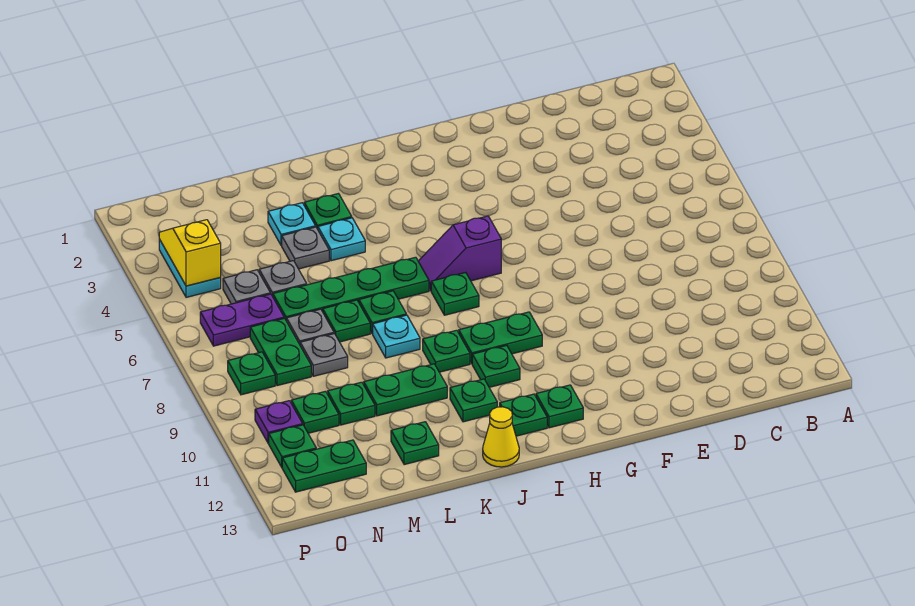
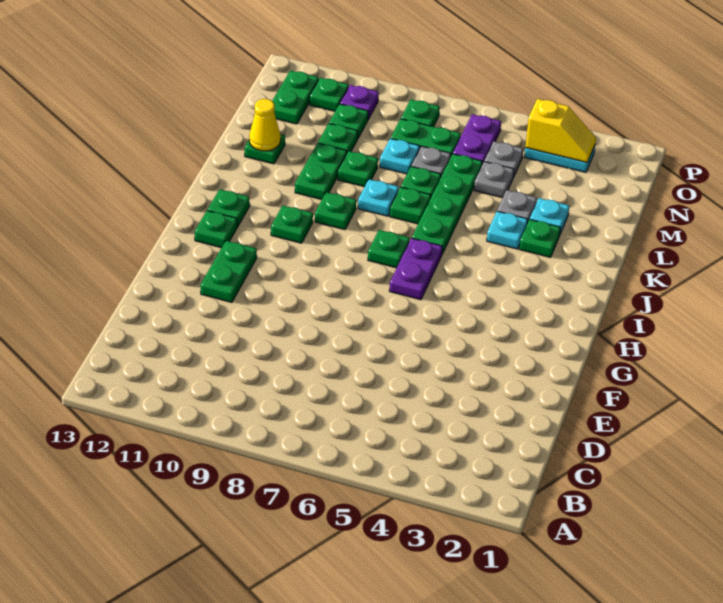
purple 1x2 slope [418,216,501,290] -> purple 1x2 plate [389,238,442,300]
green 1x2 plate [459,312,542,363] -> green 1x2 plate moved to [200,241,257,303]
green 1x1 plate [450,379,497,422] -> green 1x1 plate moved to [338,151,378,187]
yellow 1x1 cone [483,407,519,467] -> yellow 1x1 cone moved to [249,99,281,151]
grey 1x1 plate [300,334,348,376] -> cyan 1x1 plate [380,138,420,174]

